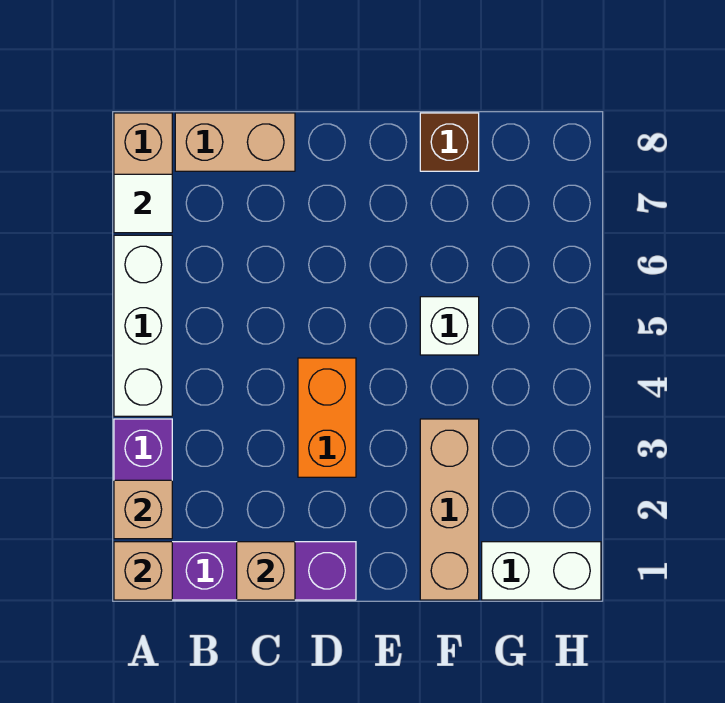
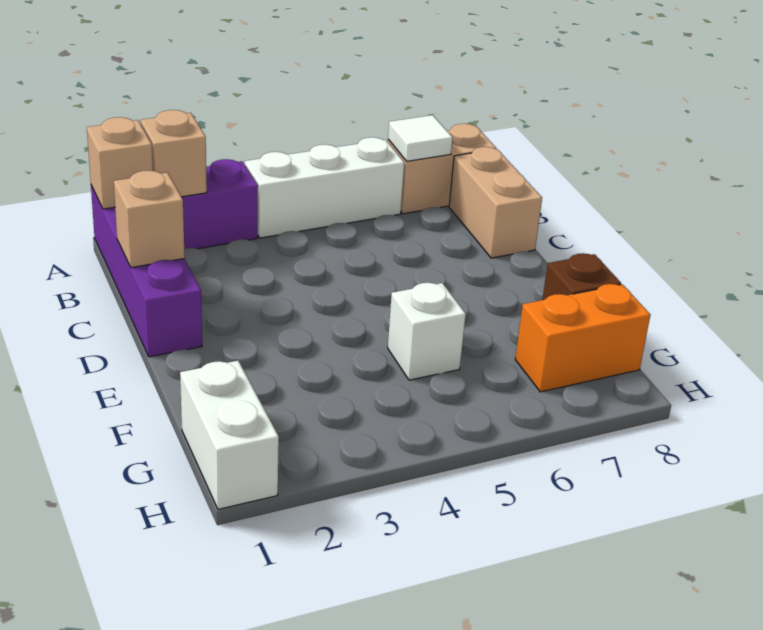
orange 1x2 brick [298,358,356,477] -> orange 1x2 brick moved to [515,284,650,392]
tan 1x3 brick [420,419,479,600] -> none

